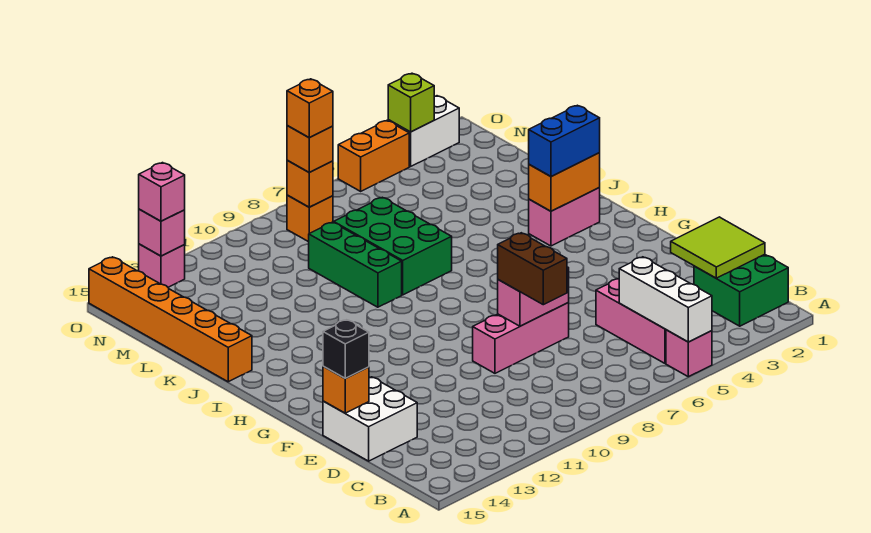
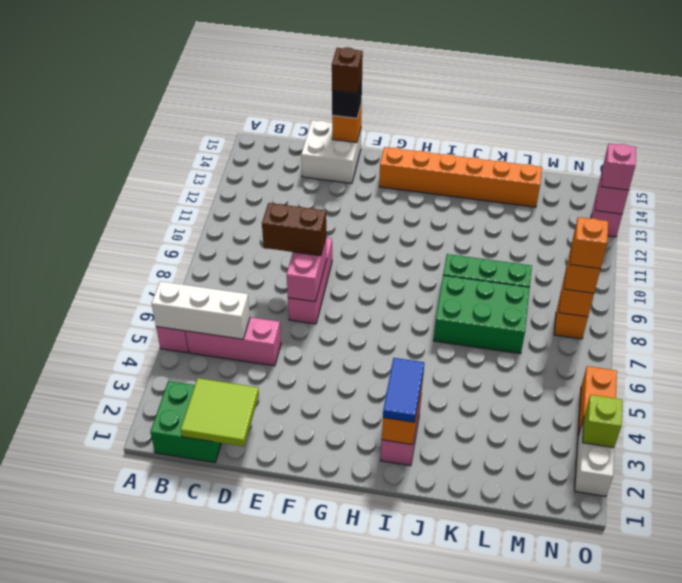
none -> brown 1x1 brick [332,47,363,93]
blue 1x2 brick [529,105,600,176] -> blue 1x2 tile [383,358,424,422]
orange 1x6 brick [89,257,252,382] -> orange 1x6 brick moved to [379,147,542,207]

